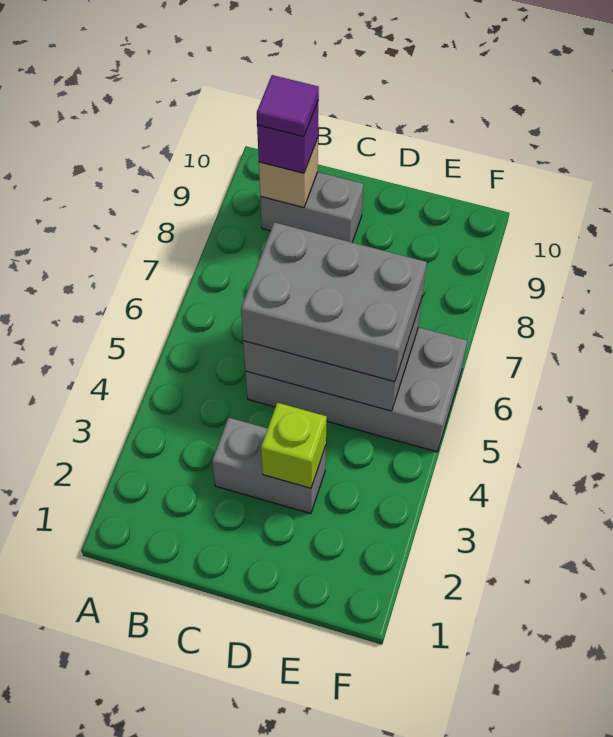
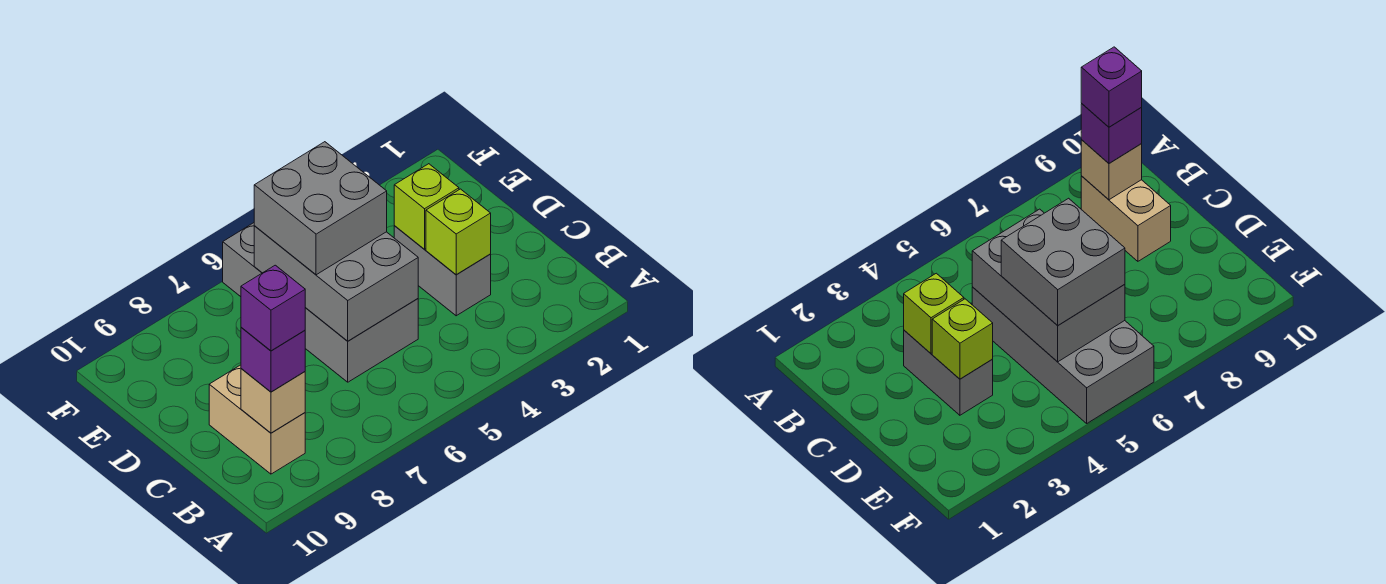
grey 1x2 brick [260,172,364,242] -> tan 1x2 brick [209,365,305,474]
purple 1x1 tile [257,75,319,137] -> purple 1x1 brick [241,265,305,351]
none -> lime 1x1 brick [426,189,491,275]
grey 2x3 brick [241,222,427,382] -> grey 2x2 brick [254,142,387,275]

